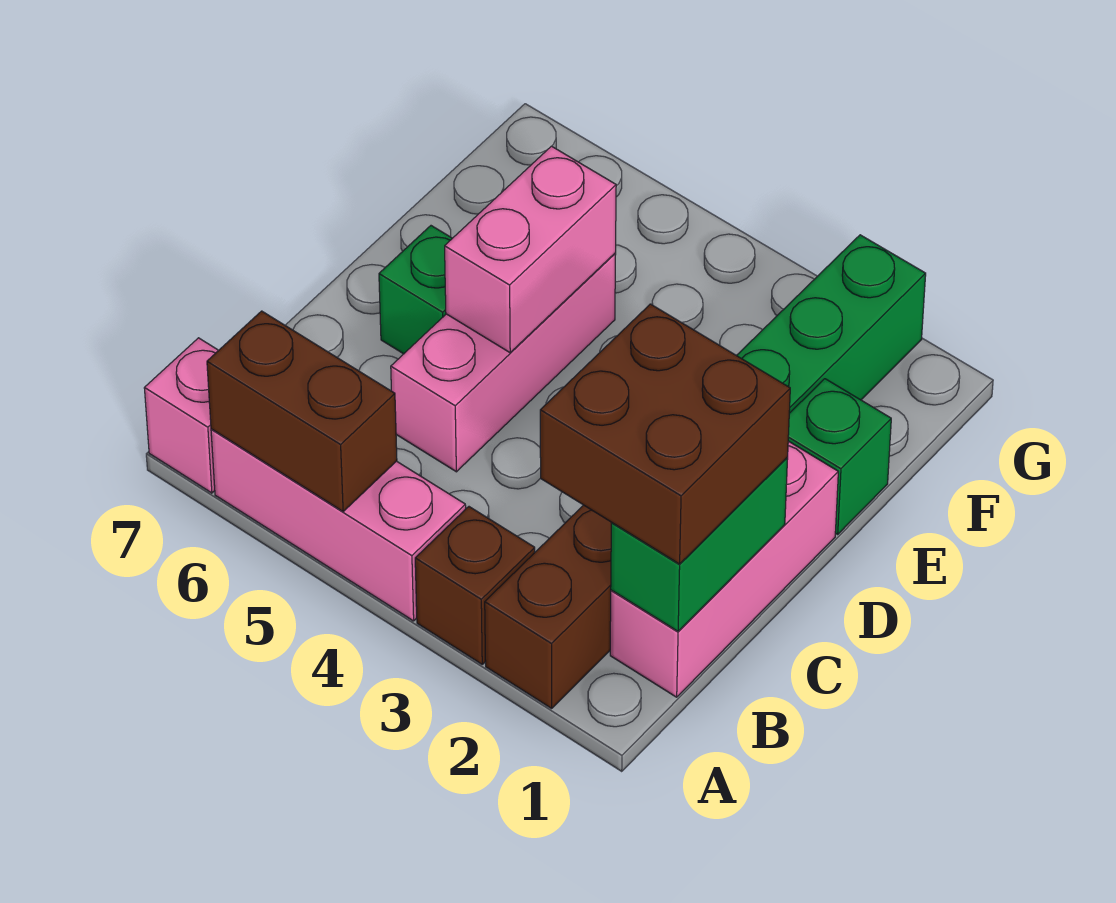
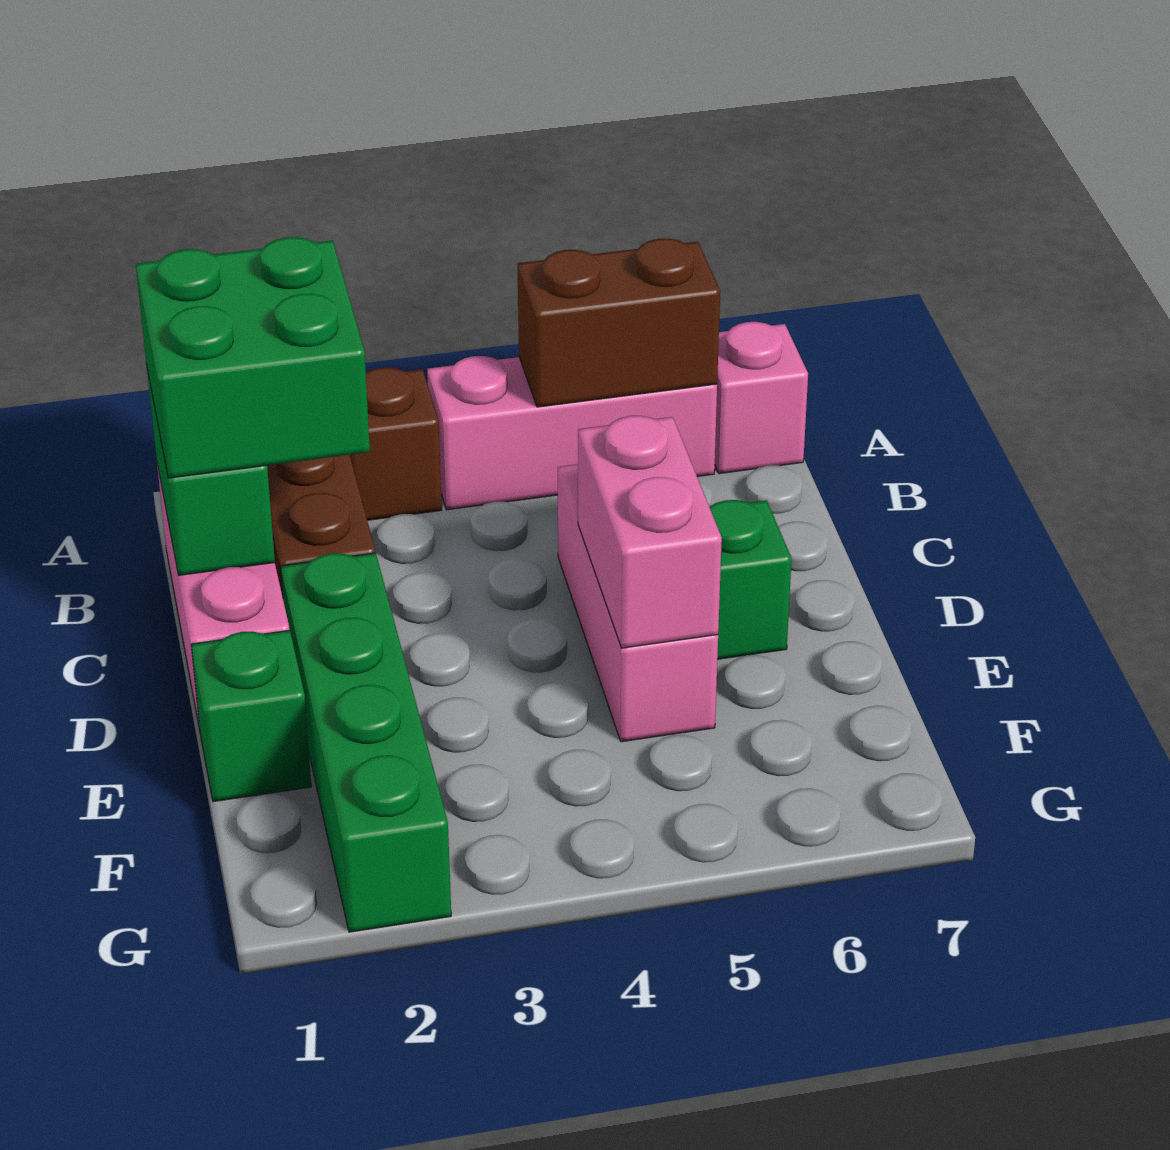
brown 2x2 brick [540,304,790,564] -> green 2x2 brick [136,237,370,478]

